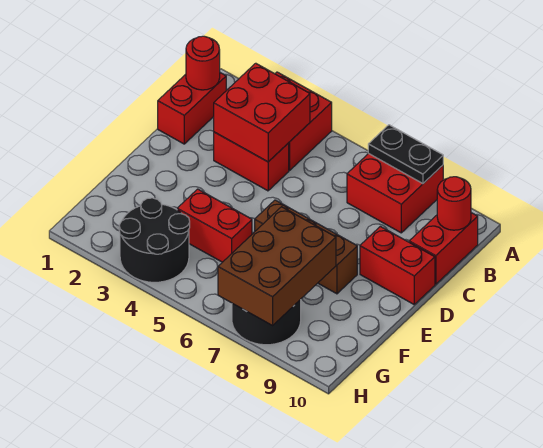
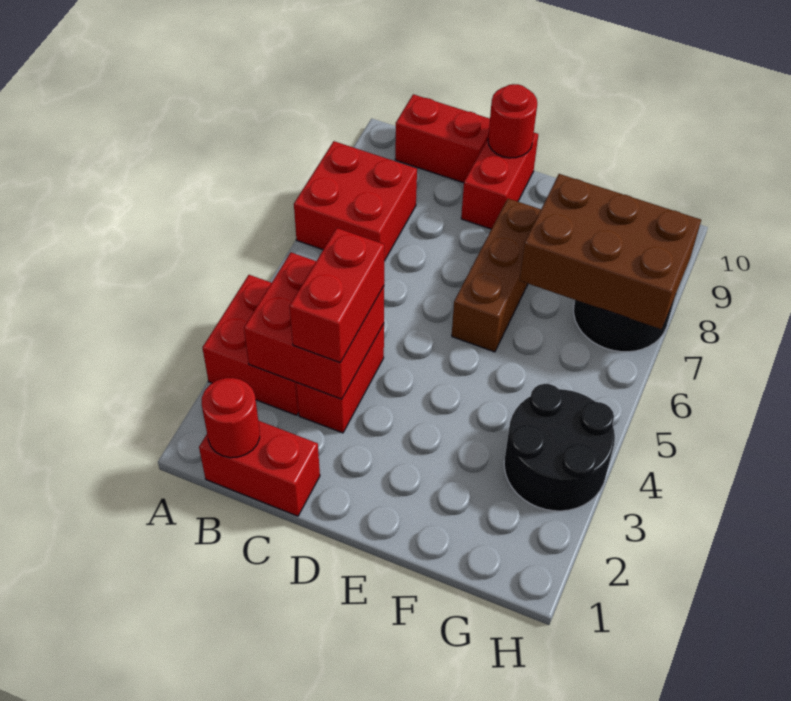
black 1x2 plate [368,125,443,184] -> none
red 1x1 round brick [437,177,471,230] -> red 1x1 round brick moved to [488,84,537,158]
red 1x2 brick [177,189,252,262] -> red 1x2 brick moved to [290,228,384,362]

